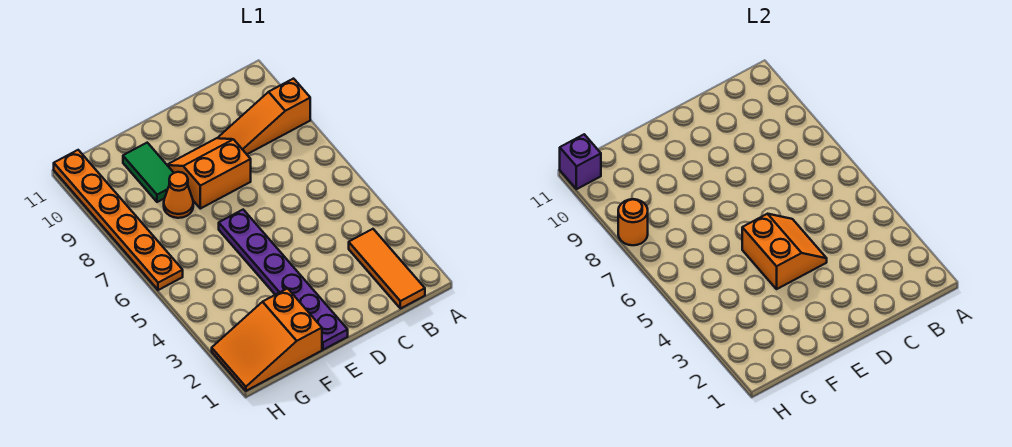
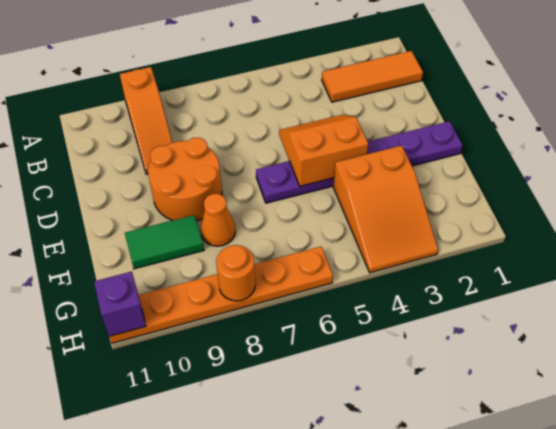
orange 2x2 slope [167,138,251,209] -> orange 2x2 round brick [148,138,222,221]
orange 2x3 slope [212,288,322,391] -> orange 2x3 slope moved to [333,146,438,273]

